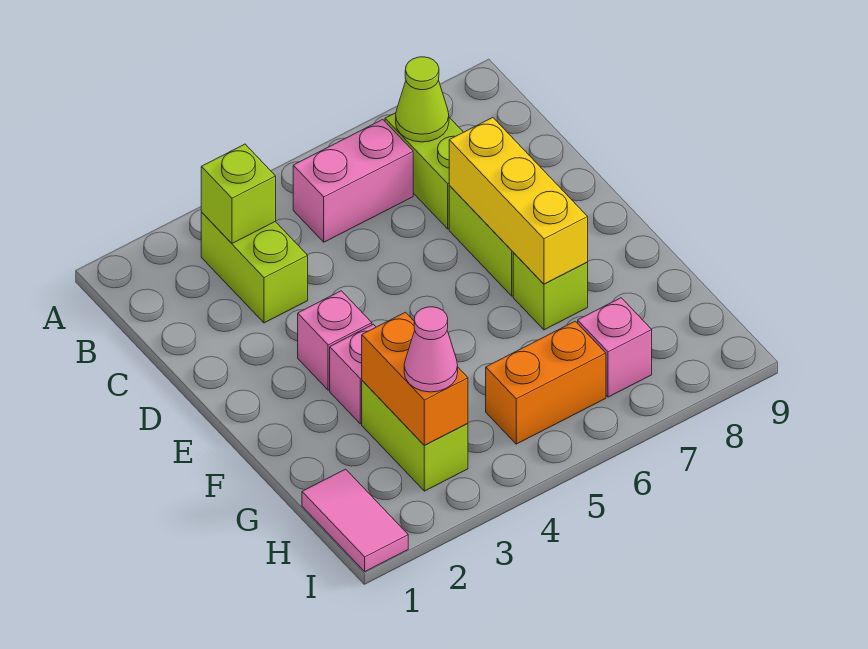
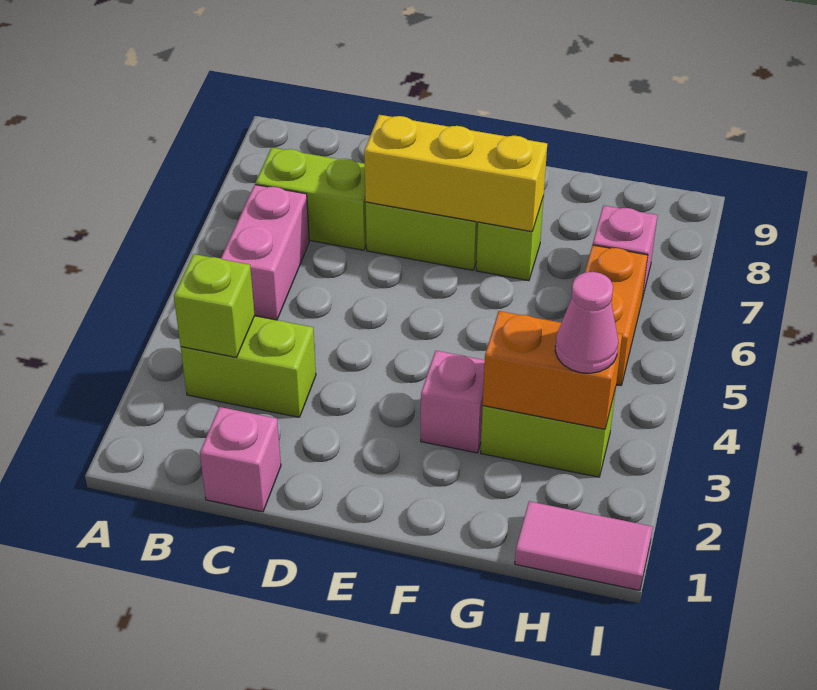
lime 1x1 cone [396,57,449,142] -> none
pink 1x1 brick [298,291,372,390] -> pink 1x1 brick moved to [200,407,281,512]

